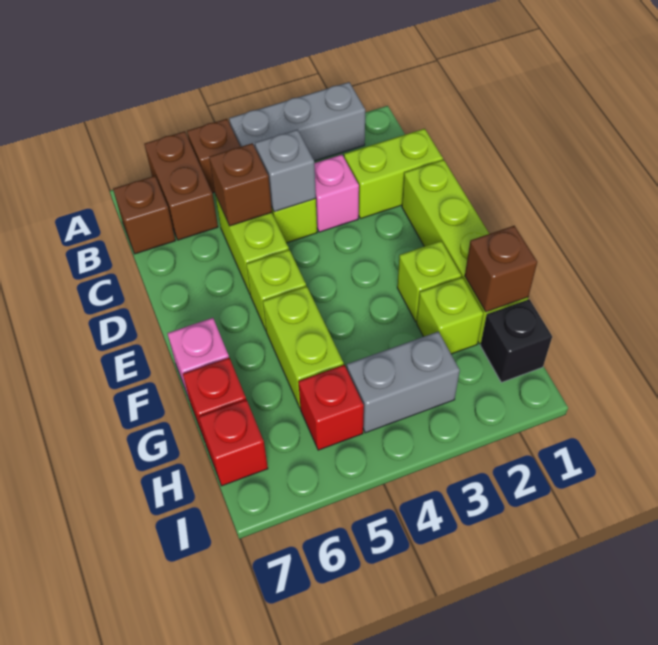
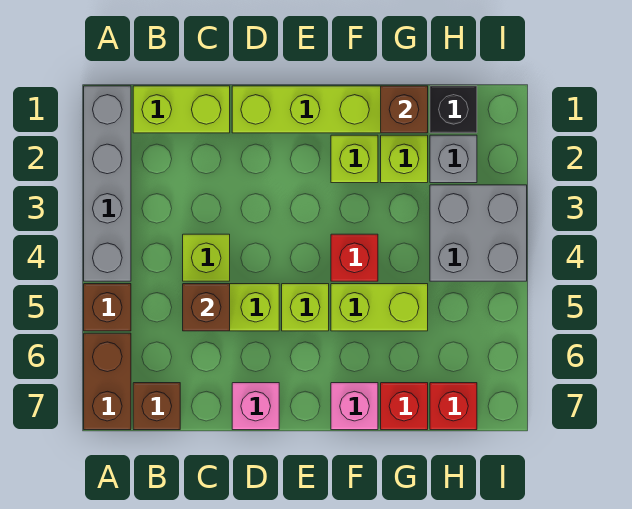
grey 1x3 brick [229,82,365,161] -> grey 1x4 brick [84,86,131,281]
brown 1x2 brick [145,131,218,240] -> brown 1x2 brick turned to [84,333,131,430]
lime 1x2 brick [344,129,443,219] -> lime 1x2 brick turned to [133,86,230,133]
pink 1x1 brick [314,155,359,232] -> pink 1x1 brick moved to [232,383,279,430]
grey 1x1 brick [255,130,316,212] -> grey 1x1 brick moved to [430,135,477,183]
grey 1x2 brick [347,332,460,433] -> grey 2x2 brick [430,185,527,281]
red 1x1 brick [298,365,364,450] -> red 1x1 brick moved to [331,234,378,281]

